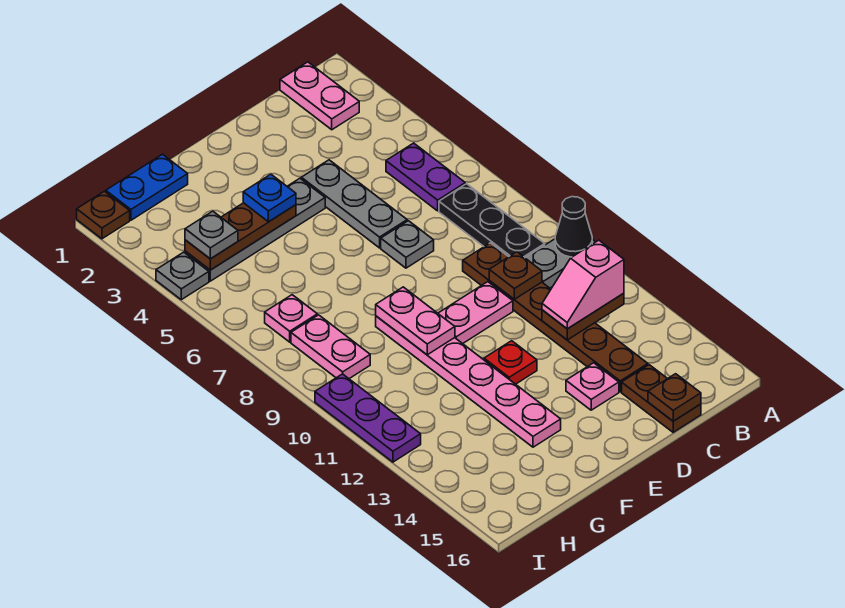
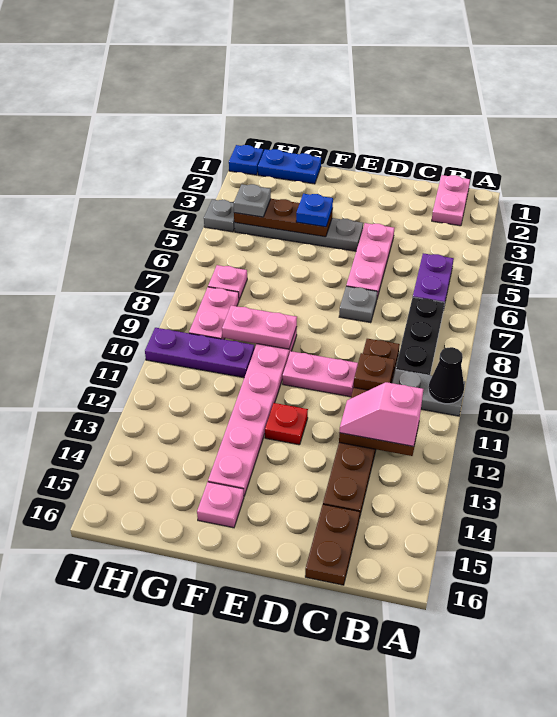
brown 1x1 plate [648,374,701,421] -> none
grey 1x3 plate [301,160,407,248] -> pink 1x3 plate [346,223,394,298]
pink 1x1 plate [566,363,619,410] -> pink 1x1 plate moved to [197,482,244,528]
pink 1x2 plate [376,287,455,355] -> pink 1x2 plate turned to [222,305,297,349]
brown 1x1 plate [77,191,130,239] -> blue 1x1 plate [229,145,263,175]
purple 1x3 plate [315,374,421,462] -> purple 1x3 plate turned to [145,328,255,378]

